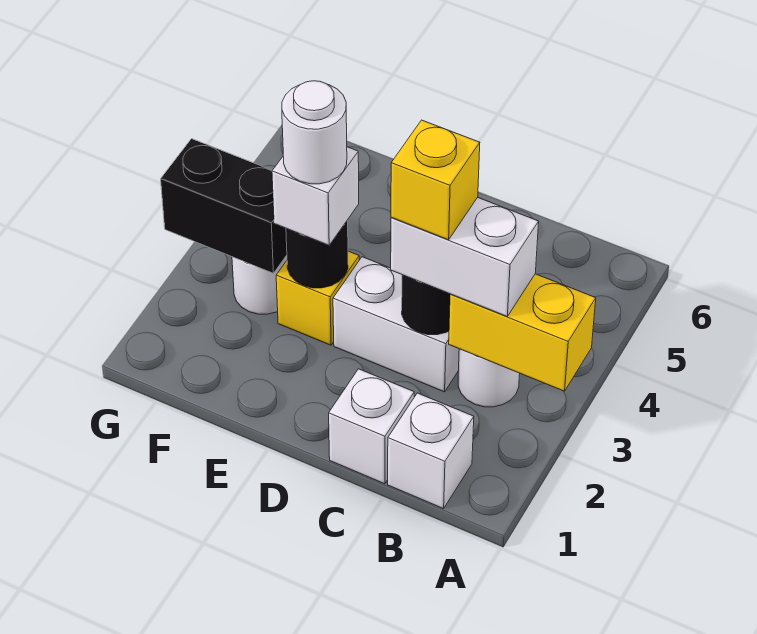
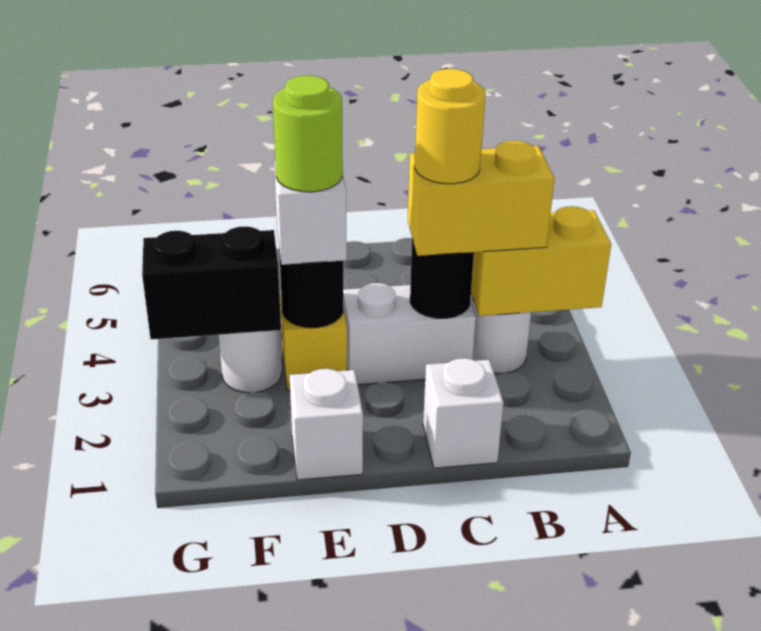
white 1x1 brick [388,393,474,509] -> white 1x1 brick moved to [290,369,363,480]
white 1x2 brick [391,197,539,316] -> yellow 1x2 brick [408,141,555,256]
yellow 1x1 brick [391,120,480,240] -> yellow 1x1 round brick [415,69,485,184]
white 1x1 round brick [282,81,347,184] -> lime 1x1 round brick [273,76,343,192]

